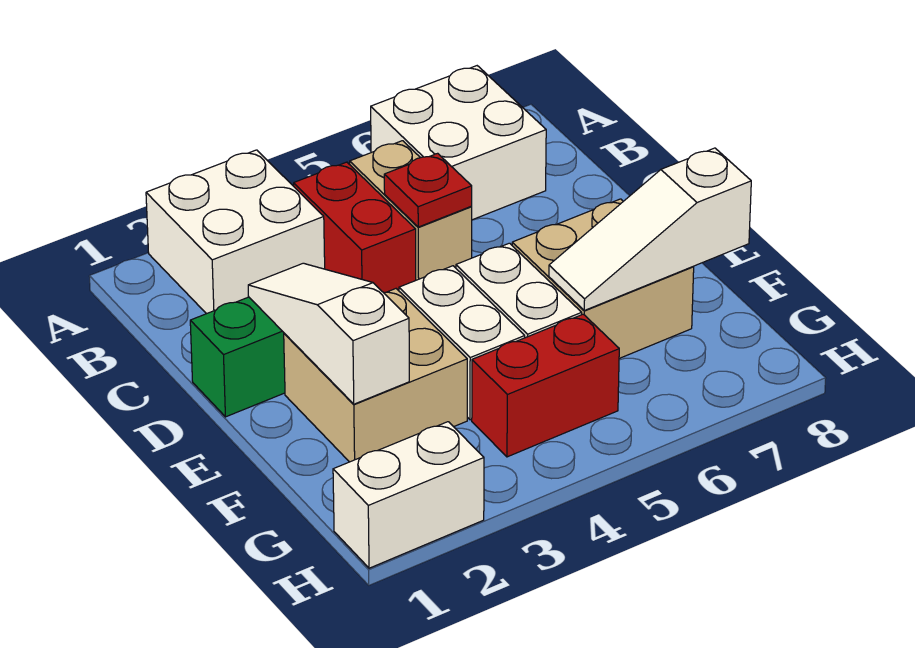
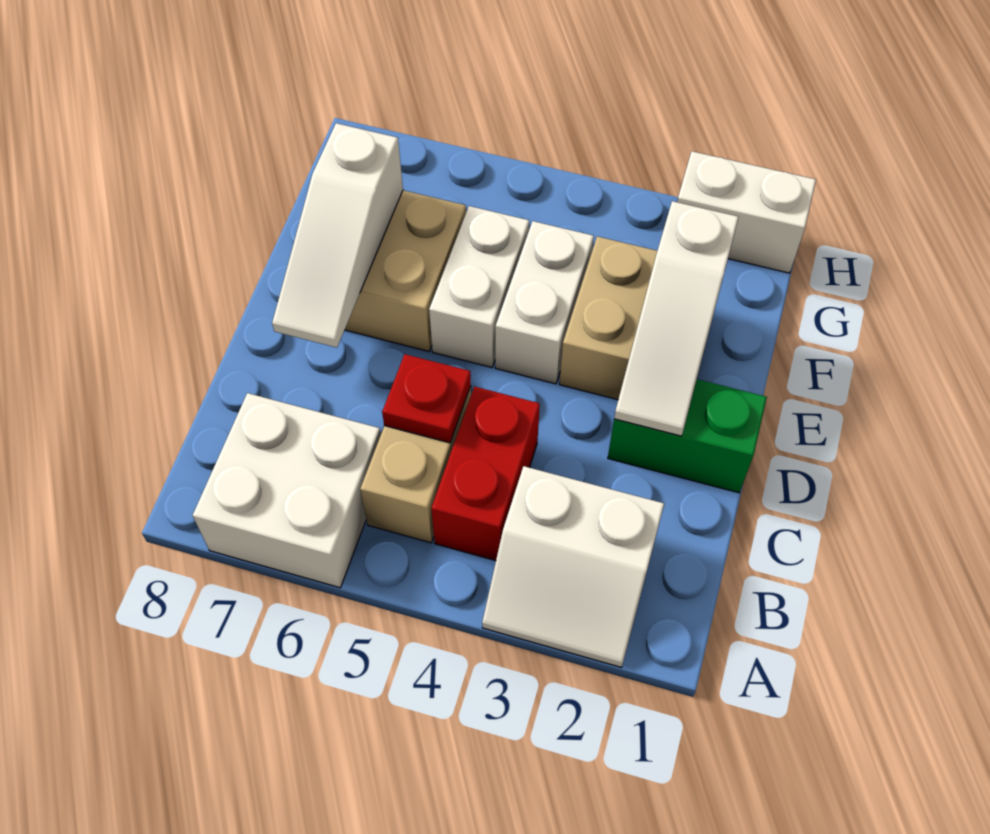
white 2x2 brick [146,150,325,314] -> white 2x2 slope [482,466,664,667]
white 1x3 slope [549,148,751,310] -> white 1x3 slope turned to [272,123,403,348]
red 1x2 brick [472,314,619,457] -> none

